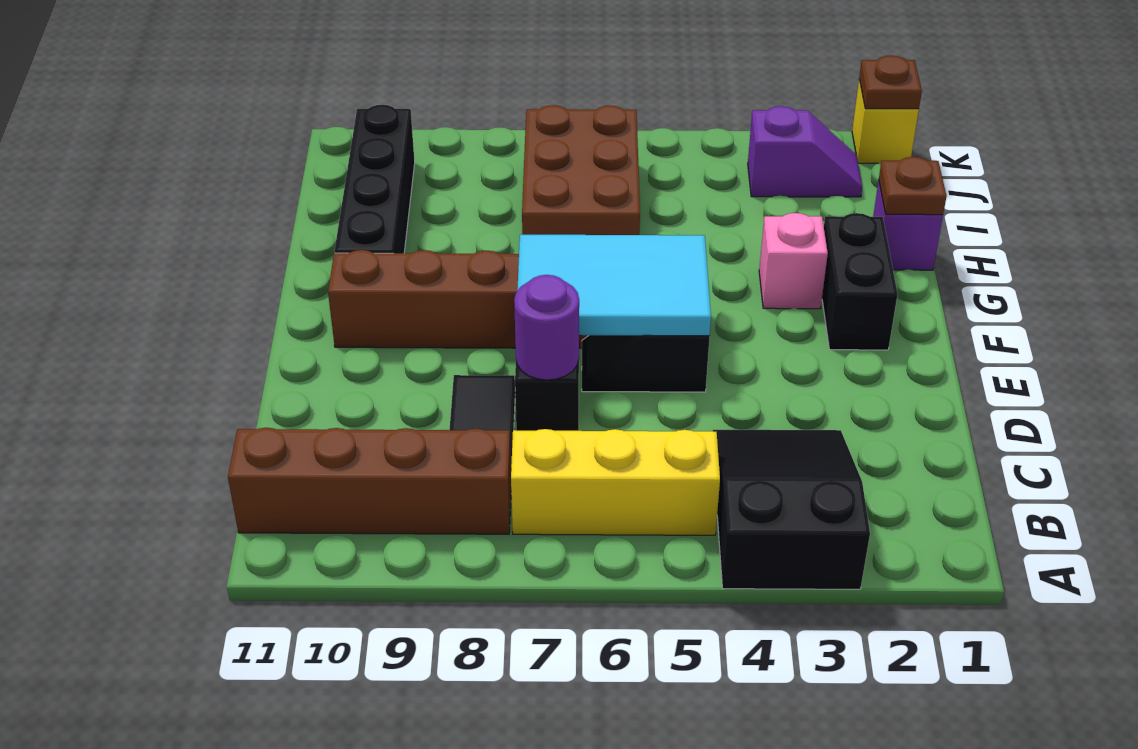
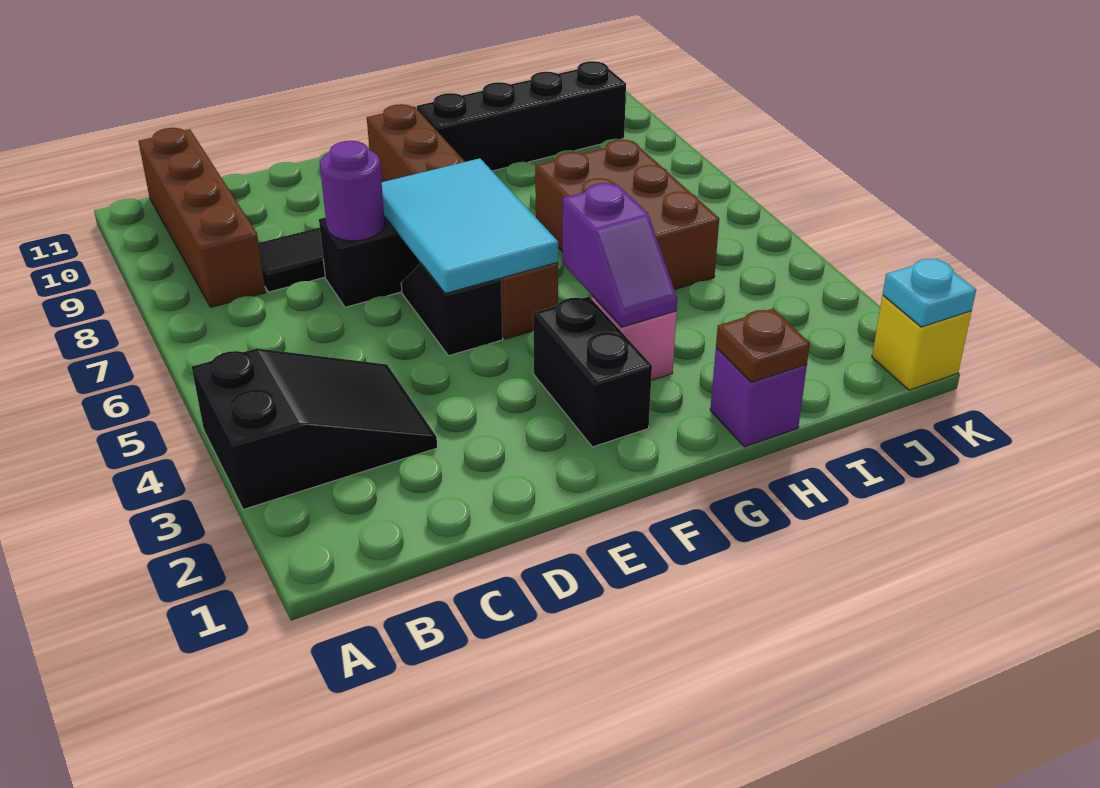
yellow 1x3 brick [511,429,720,535] -> none
black 1x2 brick [822,213,898,350] -> black 1x2 brick turned to [533,297,652,447]
brown 2x3 brick [522,105,640,235] -> brown 2x3 brick turned to [535,140,719,290]
purple 1x2 slope [748,106,862,197] -> purple 1x2 slope moved to [562,183,677,327]
brown 1x1 plate [859,55,922,109] -> cyan 1x1 plate [883,259,976,327]

